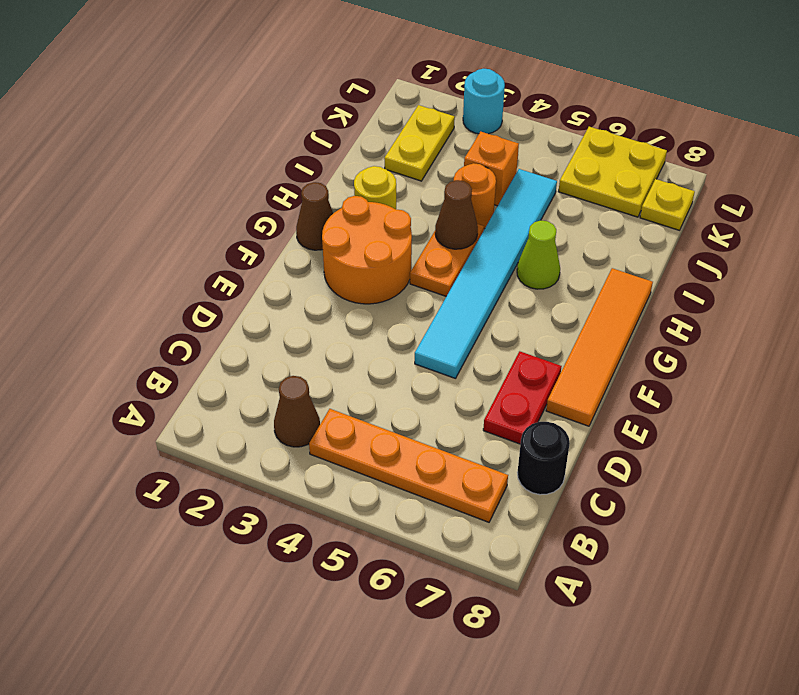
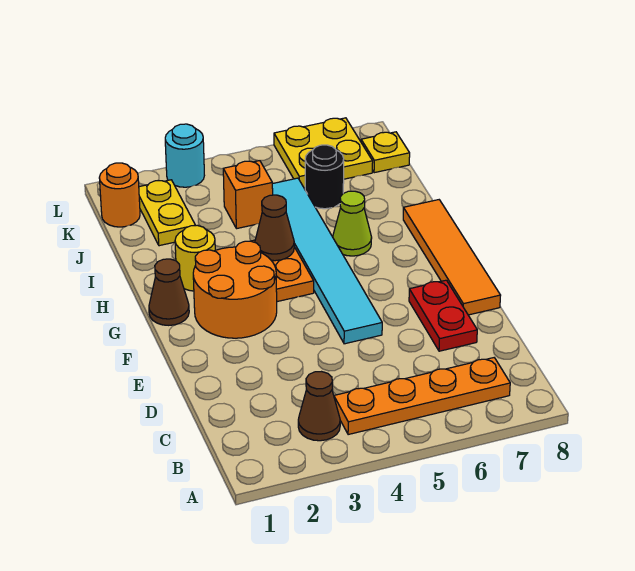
black 1x1 round brick [517,422,570,495] -> black 1x1 round brick moved to [305,145,344,209]
orange 1x1 round brick [454,163,496,229] -> orange 1x1 round brick moved to [99,163,140,227]

